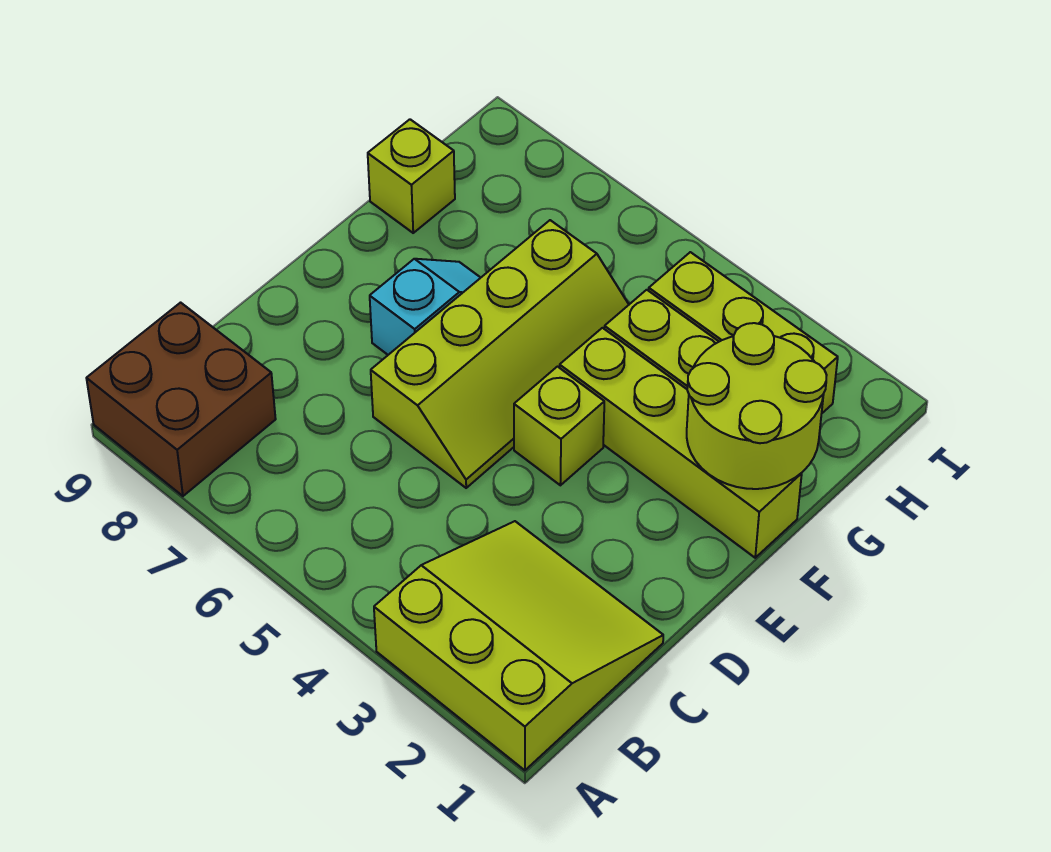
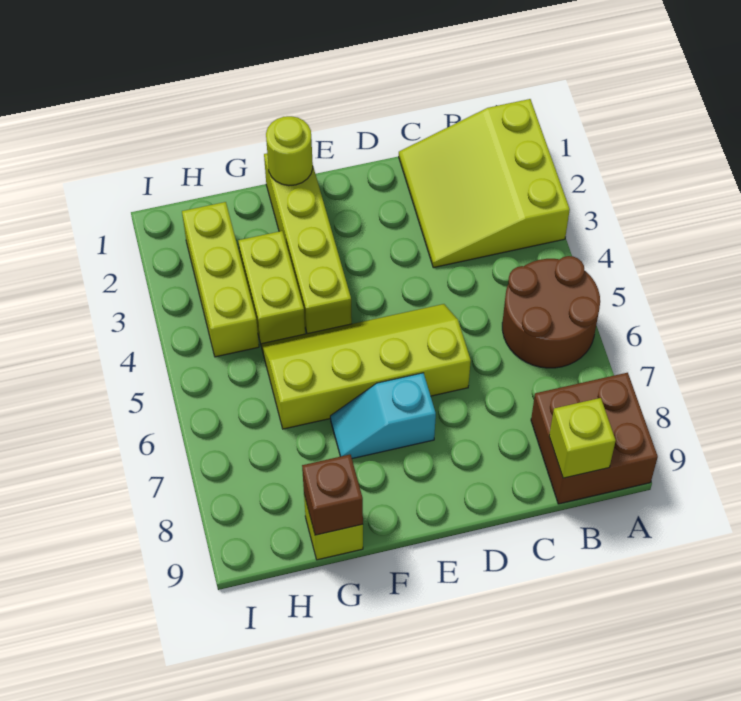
none -> brown 2x2 round brick [502,256,600,368]
lime 1x1 brick [514,367,604,485] -> lime 1x1 brick moved to [549,398,616,478]
lime 2x2 round brick [687,323,827,489] -> lime 1x1 round brick [266,116,313,186]
none -> brown 1x1 brick [302,455,363,535]

